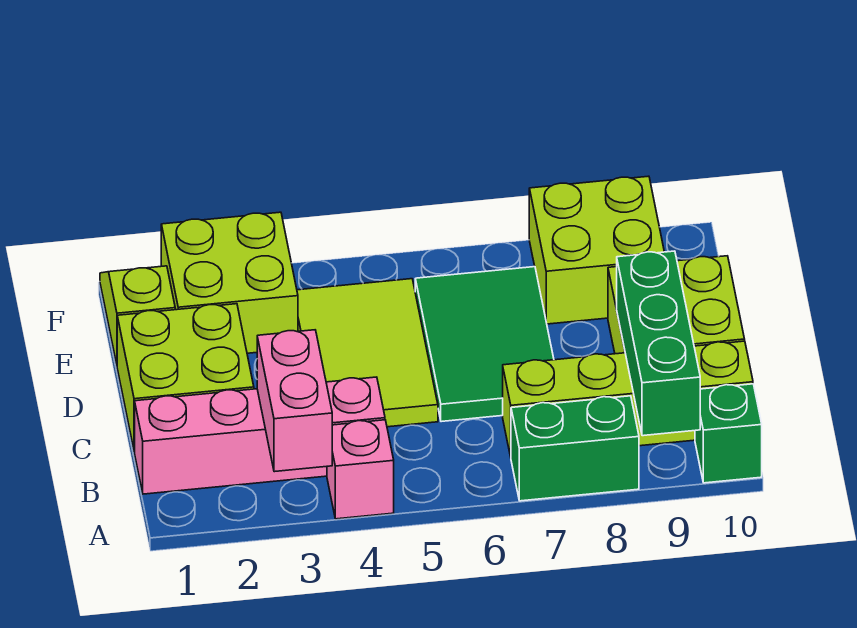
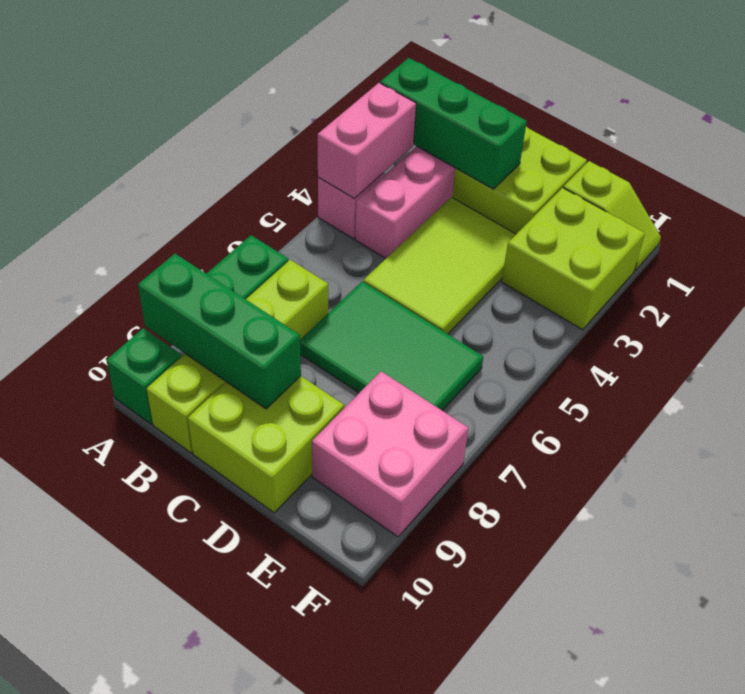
none -> green 1x3 brick [380,58,527,189]
pink 1x2 brick [257,330,332,472] -> pink 1x2 brick turned to [318,83,416,199]
lime 2x3 tile [297,279,438,427] -> lime 2x3 tile turned to [364,197,516,334]
lime 2x2 brick [529,176,664,324] -> pink 2x2 brick [312,371,468,537]

